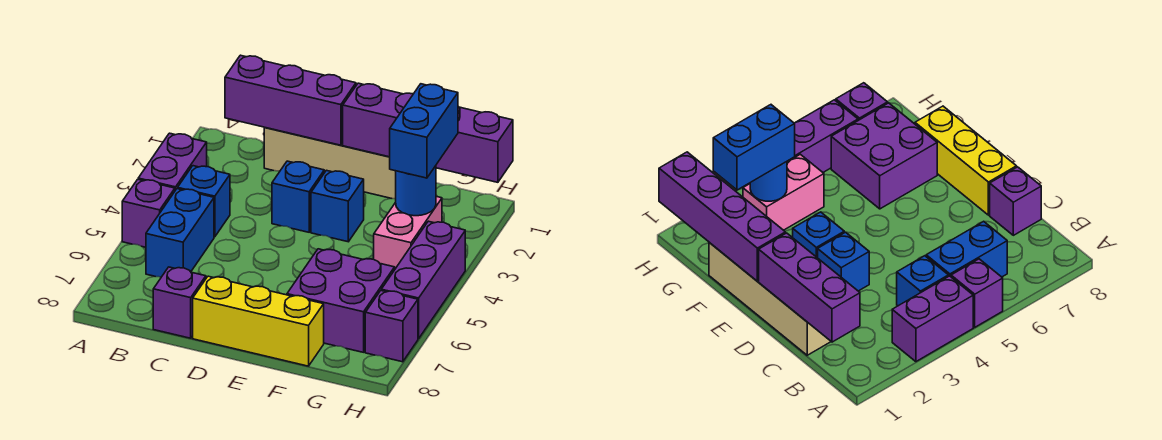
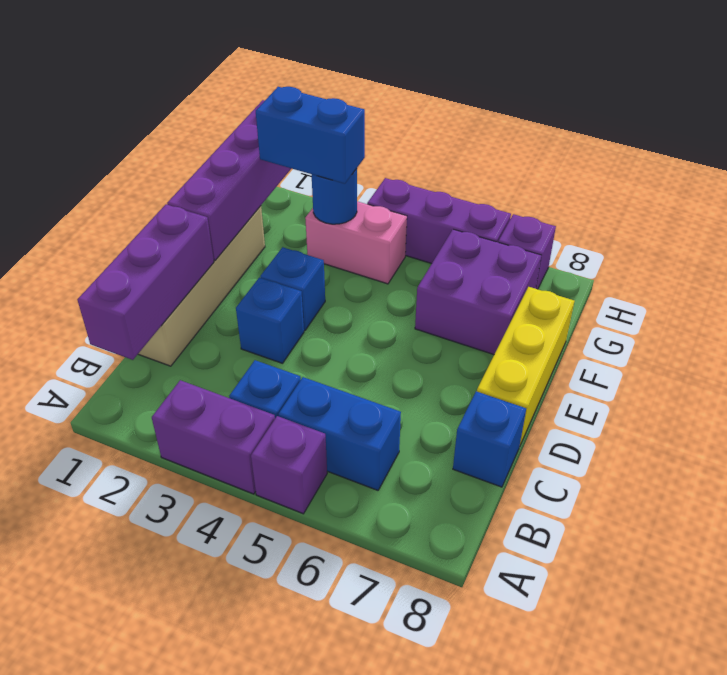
purple 1x1 brick [153,267,206,338] -> blue 1x1 brick [453,391,526,487]

